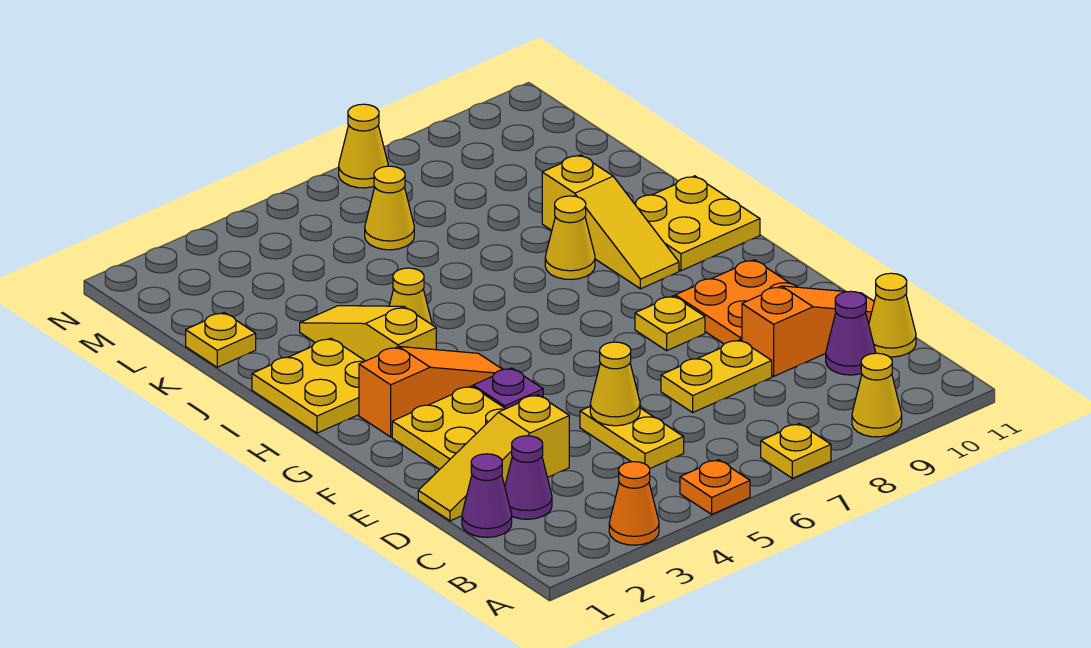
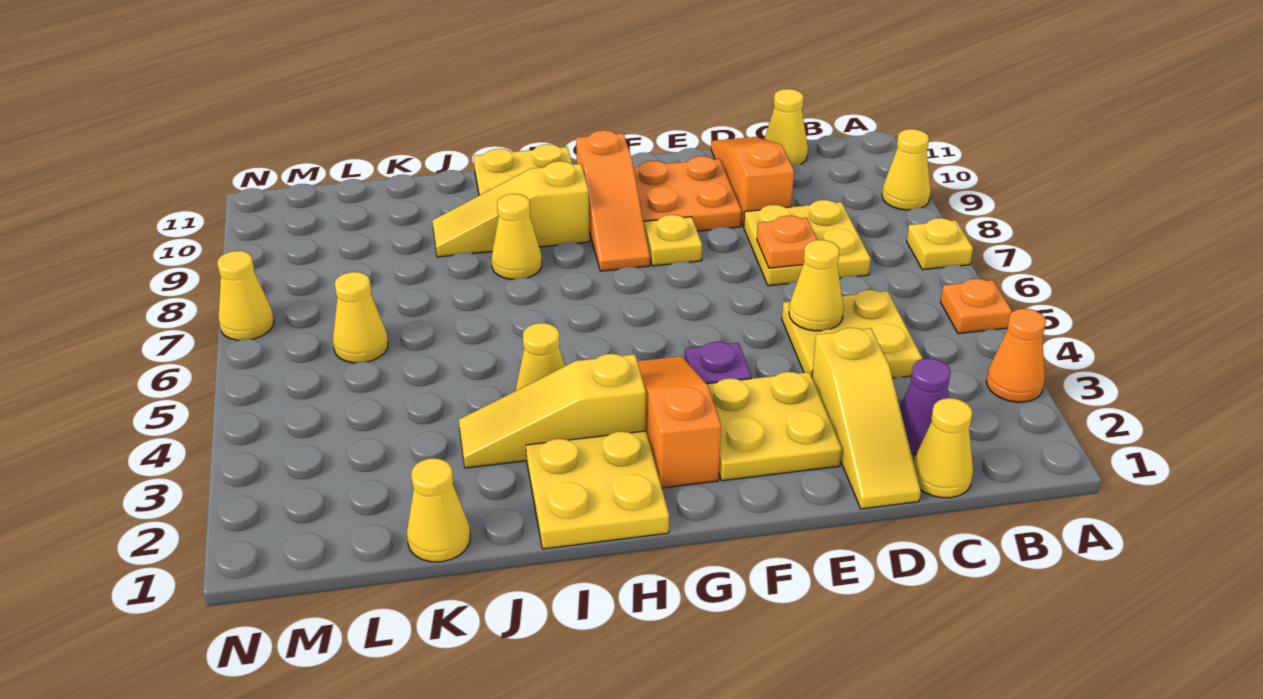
purple 1x1 cone [462,454,512,537] -> yellow 1x1 cone [913,398,973,498]
yellow 1x2 plate [580,407,684,468] -> yellow 2x2 plate [782,290,922,378]
purple 1x1 cone [826,291,876,375] -> none
yellow 1x2 plate [661,340,772,412] -> yellow 2x2 plate [744,200,871,286]
none -> orange 1x1 plate [757,216,817,268]
none -> orange 1x3 slope [576,130,650,271]
yellow 1x3 slope [542,155,679,289] -> yellow 1x3 slope turned to [432,161,590,257]
yellow 1x1 plate [186,313,256,367] -> yellow 1x1 cone [407,458,470,562]

